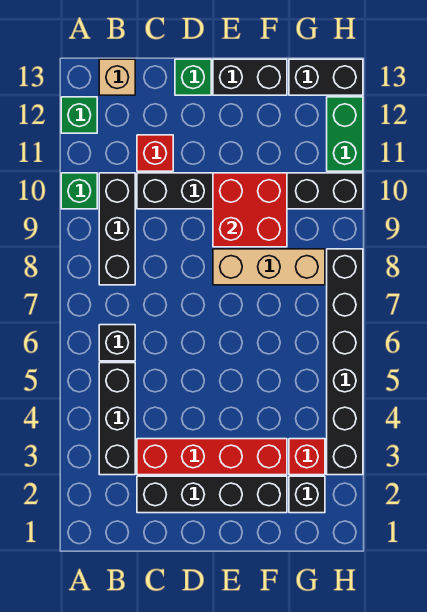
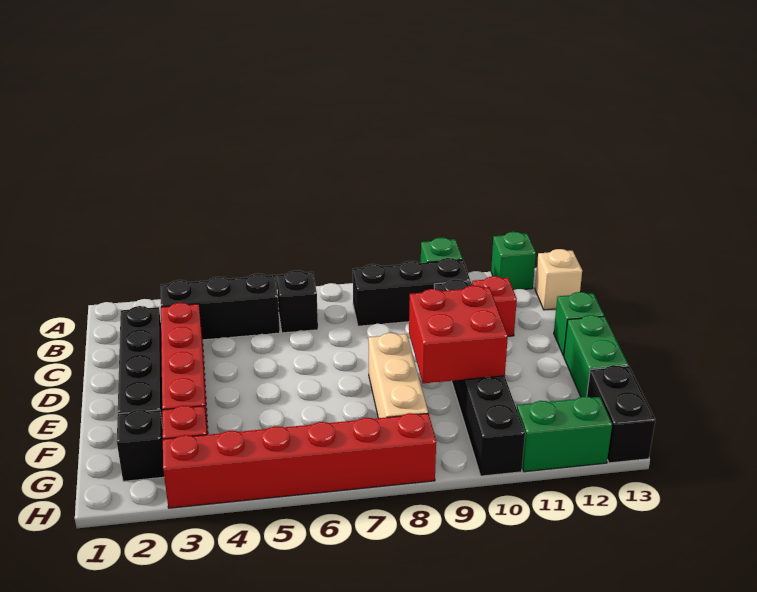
black 1x2 brick [213,59,287,95] -> green 1x2 brick [564,315,628,397]
black 1x6 brick [327,249,363,475] -> red 1x6 brick [163,413,436,508]

